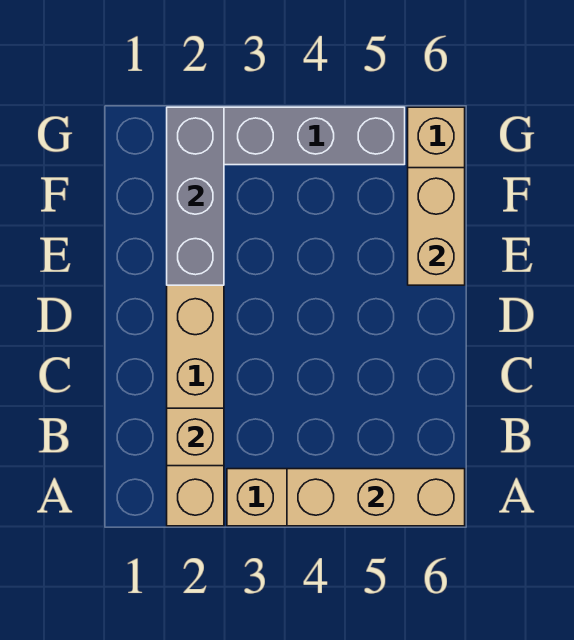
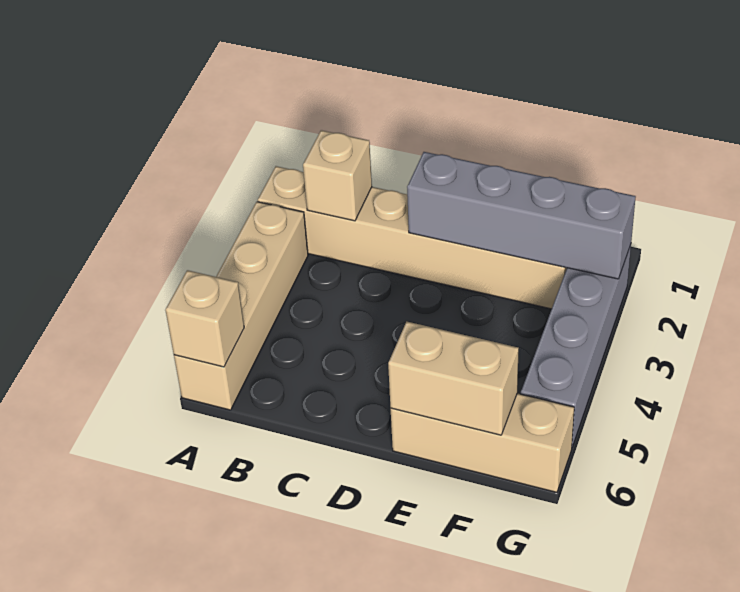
tan 1x3 brick [287,469,465,526] -> tan 1x1 brick [165,270,244,367]
grey 1x3 brick [167,107,224,285] -> grey 1x4 brick [407,152,636,279]

